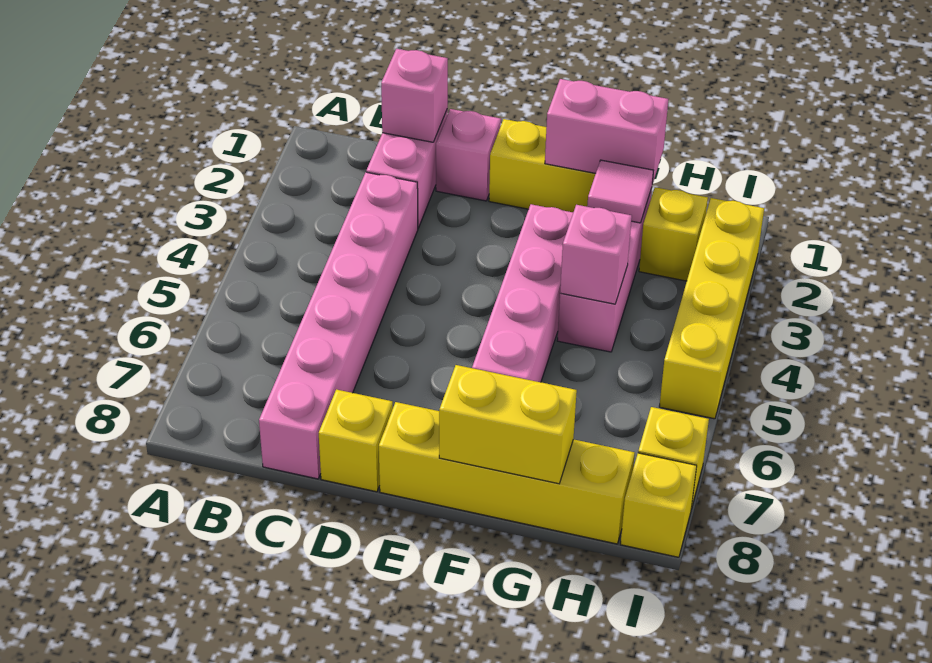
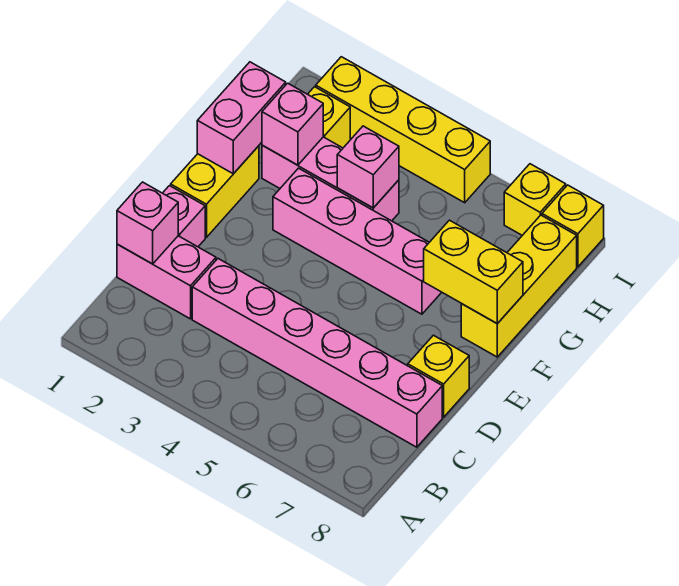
yellow 1x4 brick [379,402,635,544] -> yellow 1x3 brick [461,215,577,357]
yellow 1x2 brick [439,365,577,484] -> yellow 1x2 brick turned to [424,220,523,324]
pink 1x1 tile [587,160,653,223] -> pink 1x1 brick [262,83,323,165]

